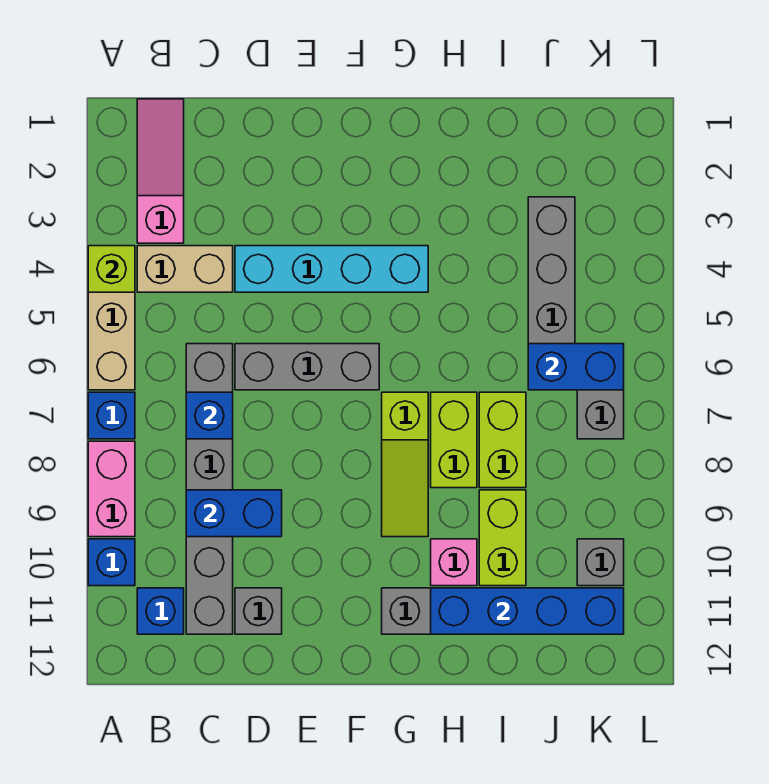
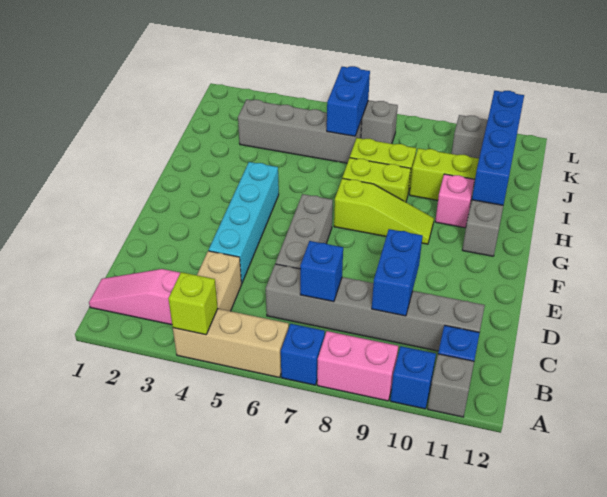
grey 1x1 brick [235,588,282,634] -> grey 1x1 brick moved to [428,354,474,417]

